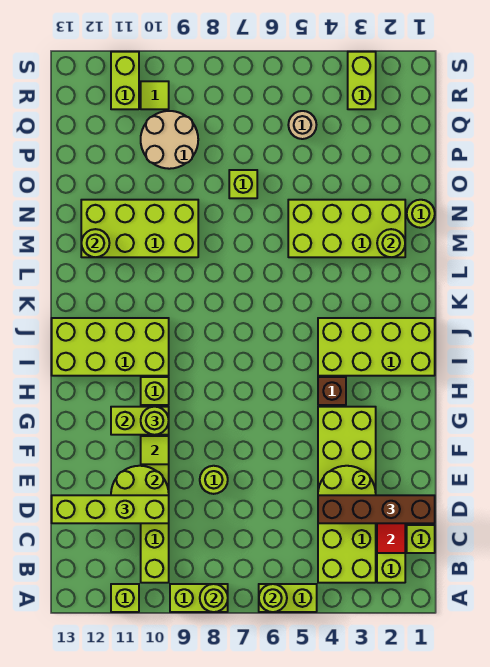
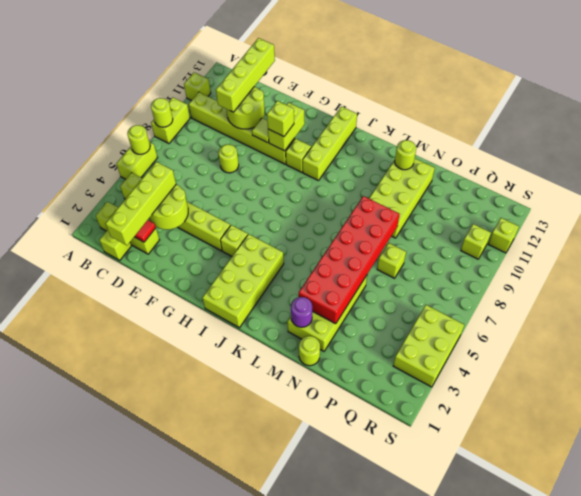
lime 2x6 brick [318,407,376,583] -> lime 1x6 brick [120,173,230,251]
brown 1x4 brick [318,495,435,523] -> lime 1x4 brick [106,162,176,245]
lime 1x1 round brick [141,407,169,435] -> lime 1x1 brick [267,101,294,137]
brown 1x1 brick [318,377,346,405] -> lime 1x1 brick [220,225,248,256]
lime 2x4 brick [52,318,169,376] -> lime 1x4 brick [303,106,357,181]
lime 1x1 round brick [377,229,405,257] -> purple 1x1 round brick [291,297,312,327]
none -> red 2x6 brick [299,196,400,324]
tan 2x2 round brick [141,111,198,169] -> none
tan 1x1 round brick [288,111,316,139] -> none
lime 1x2 brick [348,52,376,109] -> lime 2x3 brick [393,305,464,387]
lime 1x1 tile [141,81,169,109] -> lime 1x1 brick [461,224,491,259]
lime 1x2 brick [111,52,139,109] -> lime 1x1 brick [488,218,519,253]

